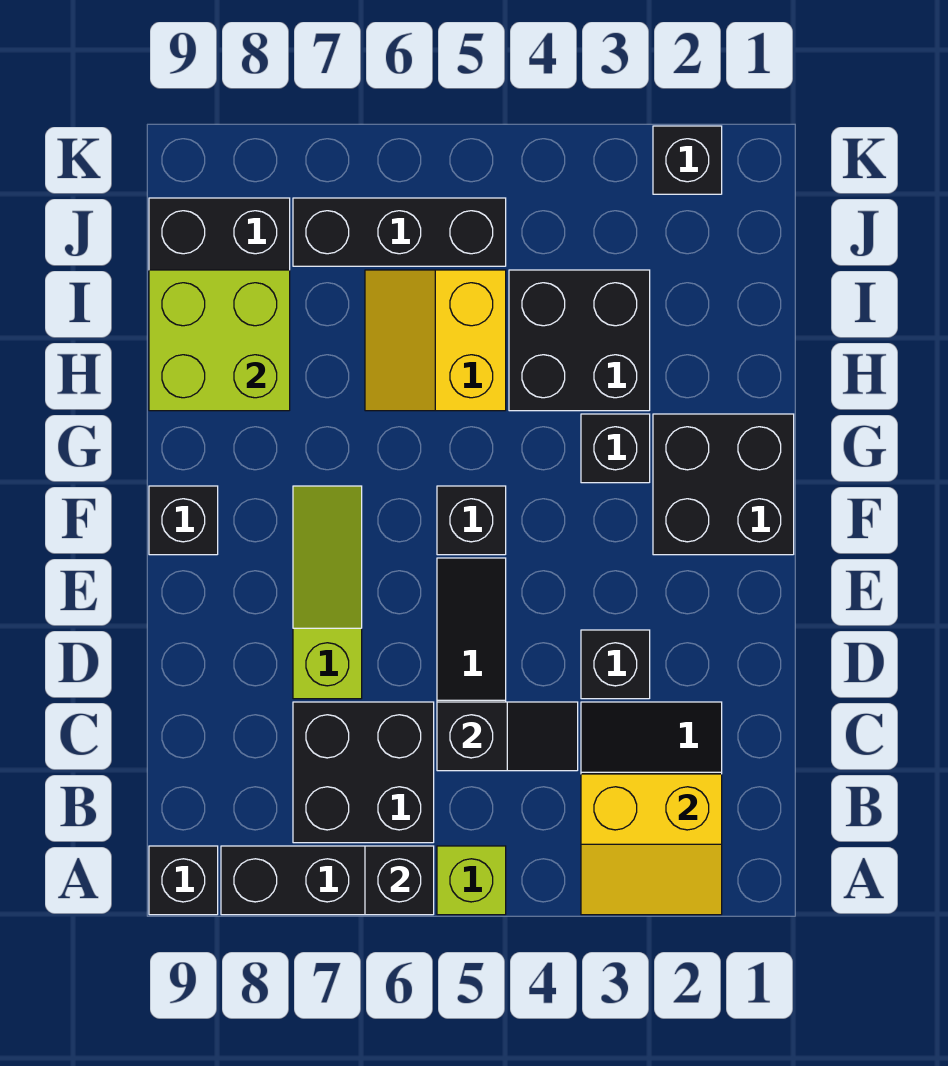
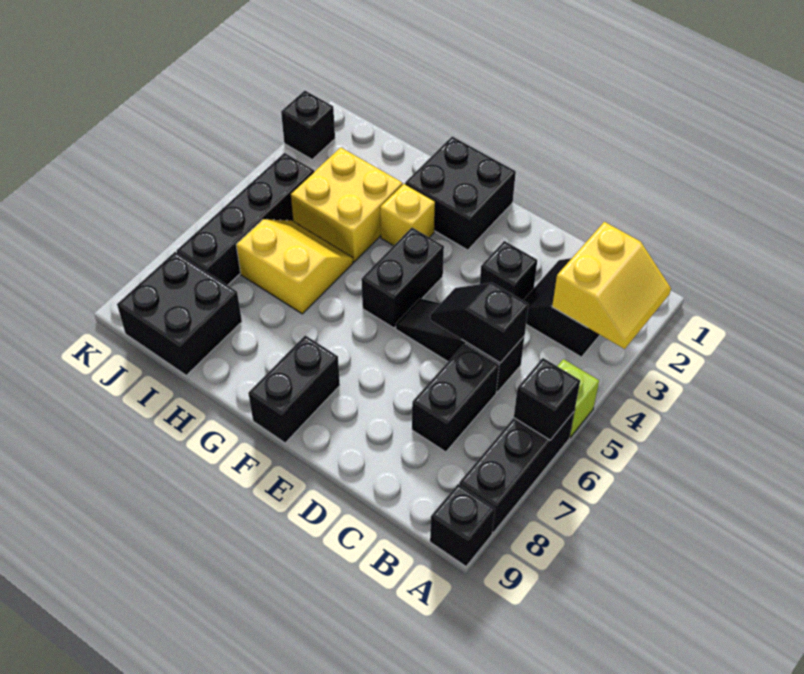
black 2x2 brick [293,702,434,843] -> black 1x2 brick [412,344,499,452]
black 1x2 slope [437,702,578,771] -> black 1x2 slope turned to [430,283,529,363]
lime 1x3 slope [293,486,362,699] -> none
black 1x1 brick [437,486,506,555] -> black 1x2 brick [361,228,444,328]
black 1x1 brick [149,486,218,555] -> black 1x2 brick [248,335,340,443]
black 1x1 brick [581,414,650,483] -> yellow 1x1 brick [380,184,435,246]
black 2x2 brick [509,270,650,411] -> yellow 2x2 brick [291,147,403,262]
yellow 2x2 slope [365,270,506,411] -> yellow 2x2 slope turned to [236,219,353,314]
lime 2x2 brick [149,270,290,411] -> none
black 1x3 brick [293,198,506,266] -> black 1x4 brick [177,153,314,285]

